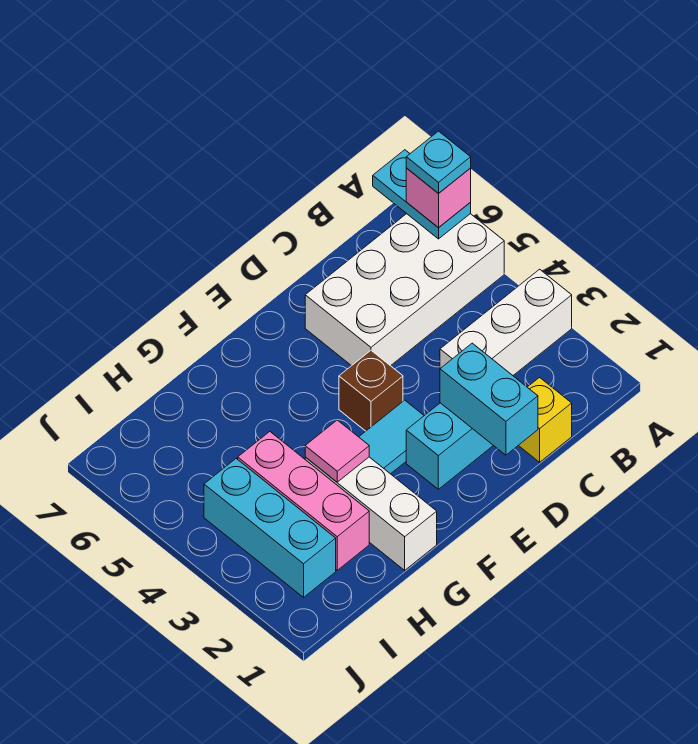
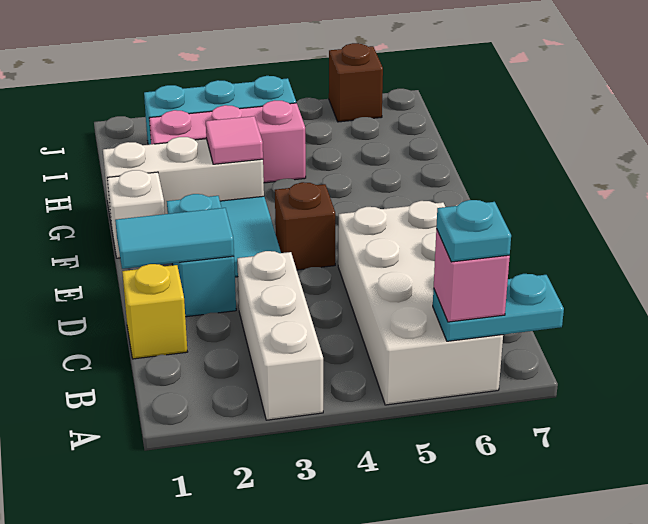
cyan 1x2 brick [440,343,538,455] -> cyan 1x2 tile [115,208,234,269]
none -> white 1x1 brick [107,170,165,258]
none -> brown 1x1 brick [329,43,383,122]

